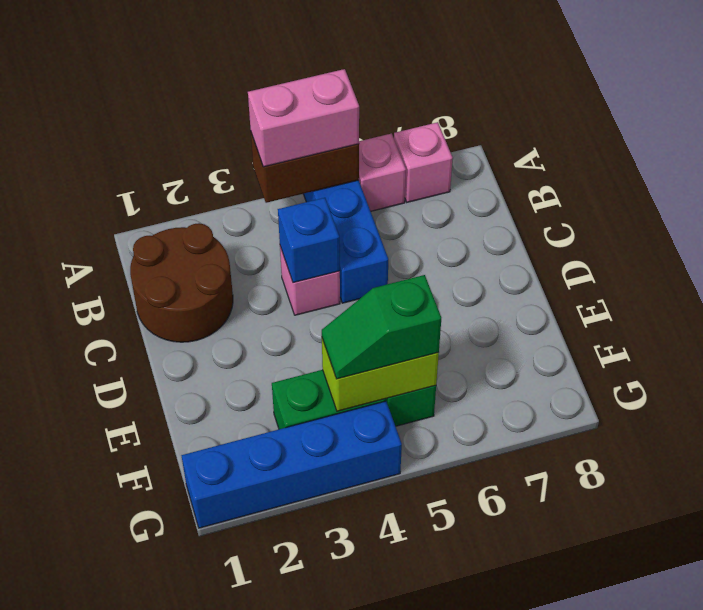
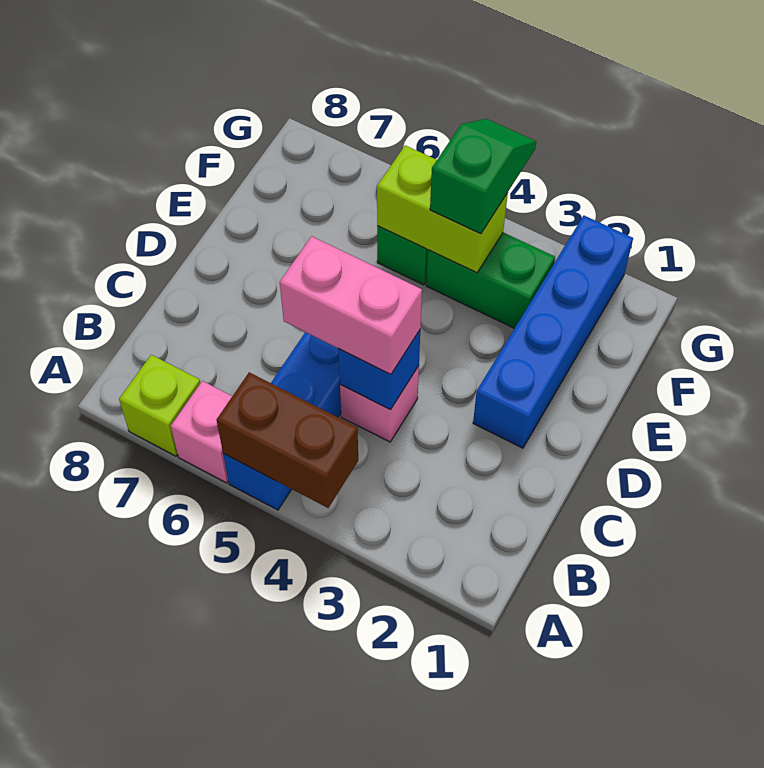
pink 1x2 brick [248,69,359,167] -> pink 1x2 brick moved to [280,236,422,374]
pink 1x1 brick [394,122,453,202] -> lime 1x1 brick [119,355,200,456]
brown 2x2 round brick [130,223,233,342] -> none
green 1x2 slope [322,275,441,379] -> green 1x2 slope turned to [430,119,536,234]
blue 1x4 brick [181,401,402,528] -> blue 1x4 brick turned to [473,216,633,448]

